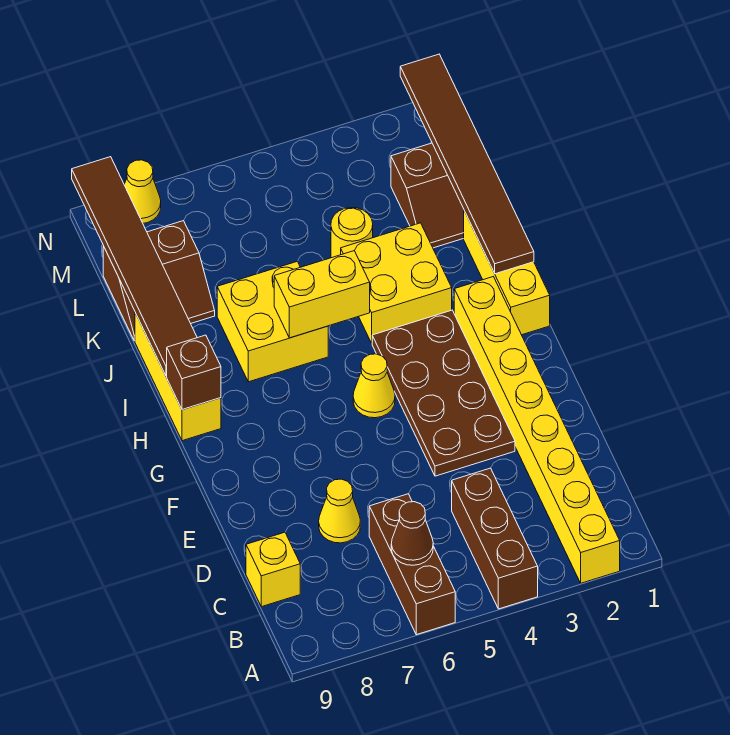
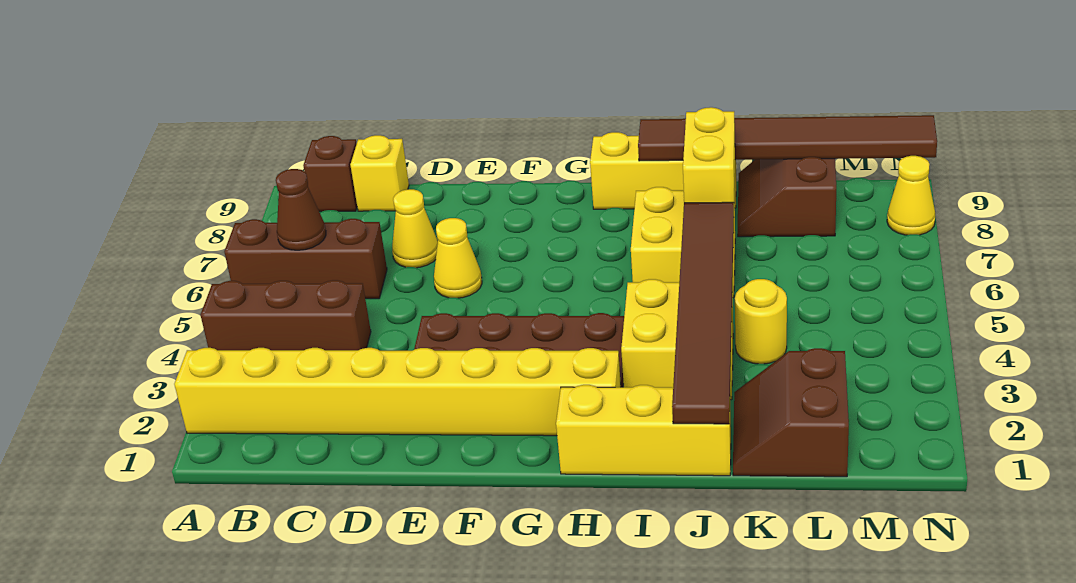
yellow 1x1 cone [353,354,395,418] -> yellow 1x1 cone moved to [434,218,482,298]
brown 1x1 brick [167,335,221,410] -> brown 1x1 brick moved to [303,136,357,212]
brown 1x6 tile [400,54,534,274] -> brown 1x6 tile turned to [672,202,734,424]
yellow 1x2 brick [274,251,370,338] -> yellow 1x2 brick moved to [683,107,735,203]

